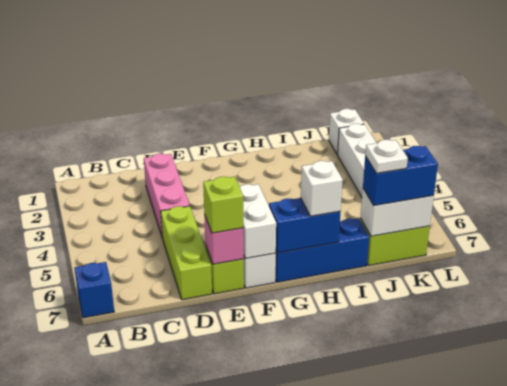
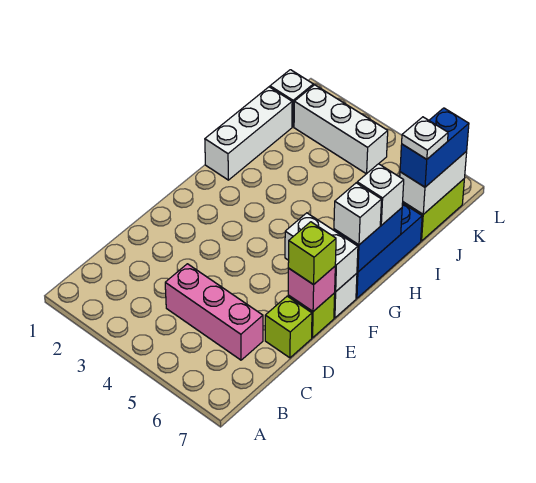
blue 1x1 brick [74,262,114,318] -> none
pink 1x3 brick [144,154,190,236] -> pink 1x3 brick moved to [165,264,263,360]
lime 1x3 brick [161,206,212,300] -> lime 1x1 brick [265,296,312,358]
none -> white 1x1 brick [334,183,382,245]
none -> white 1x3 brick [205,87,292,180]

